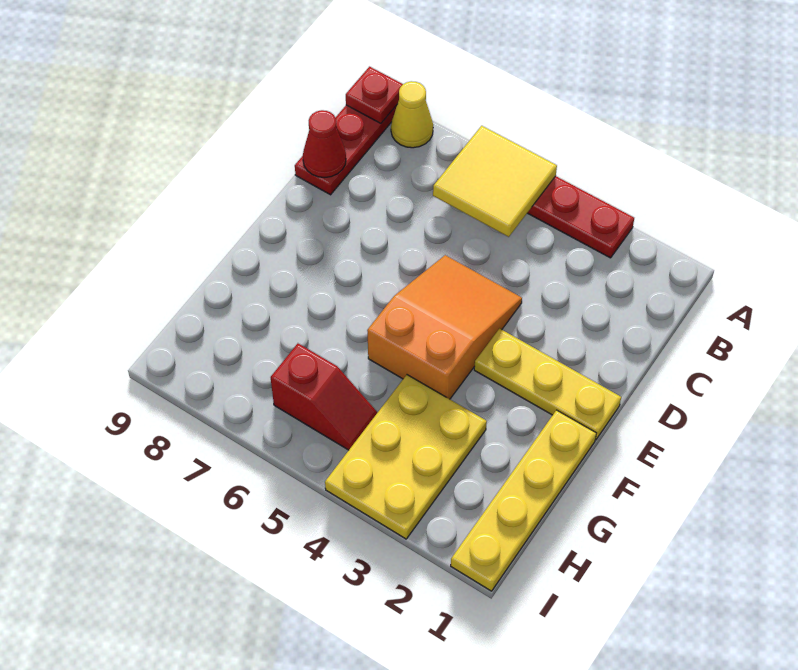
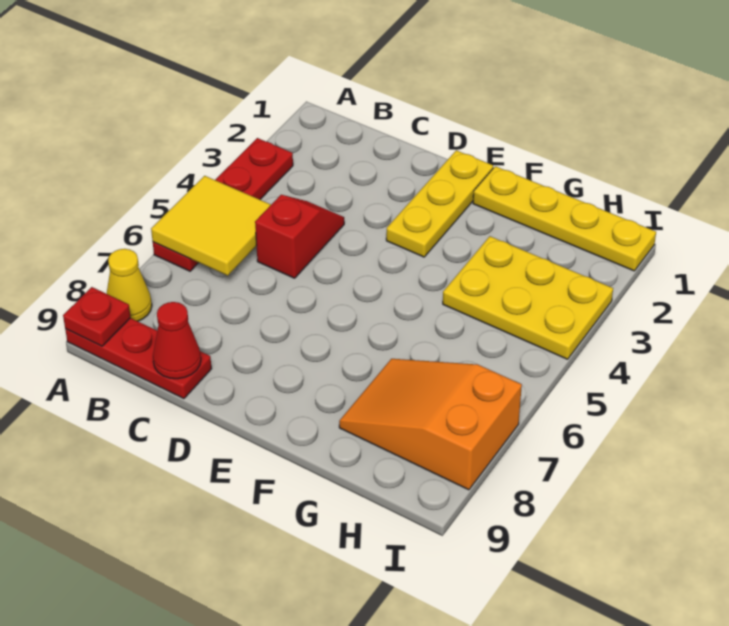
orange 2x3 slope [367,255,522,399] -> orange 2x3 slope moved to [339,359,522,490]
red 1x2 slope [271,344,378,450] -> red 1x2 slope moved to [255,195,344,278]

